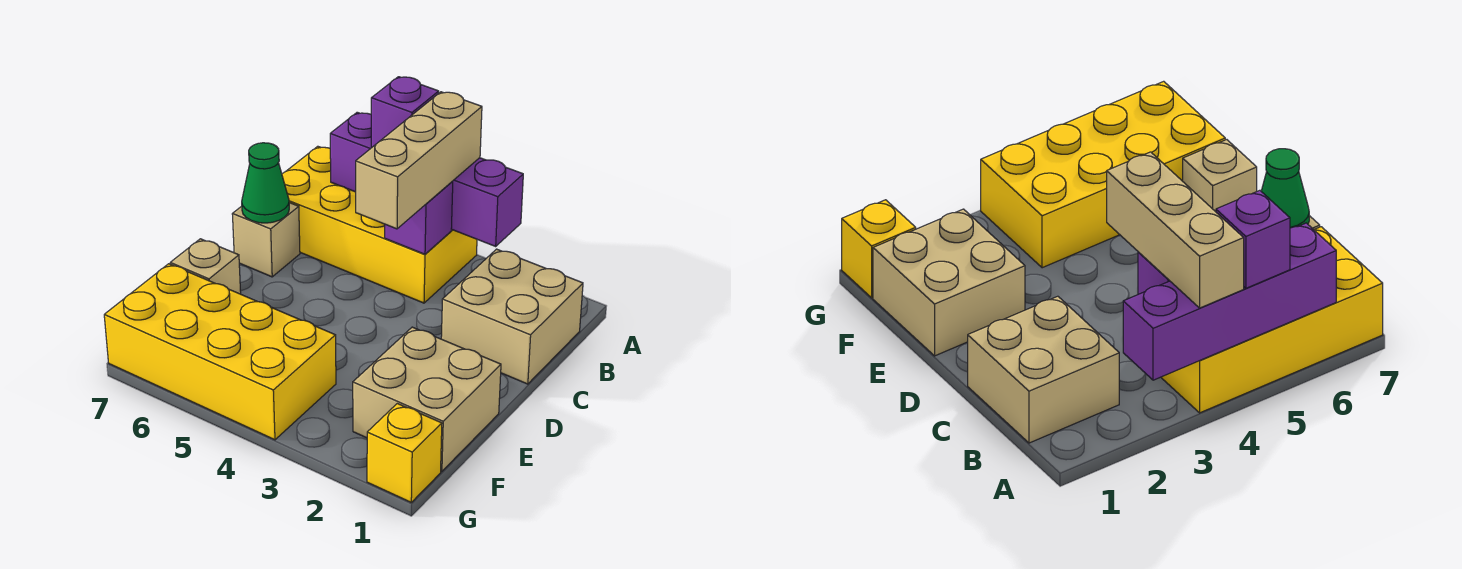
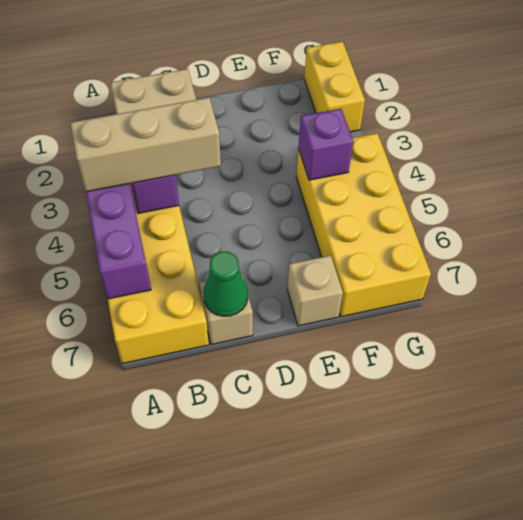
purple 1x1 brick [371,77,439,148] -> purple 1x1 brick moved to [299,109,353,180]
tan 2x2 brick [353,327,501,471] -> none
yellow 1x1 brick [367,404,442,502] -> yellow 1x2 brick [304,42,365,132]

